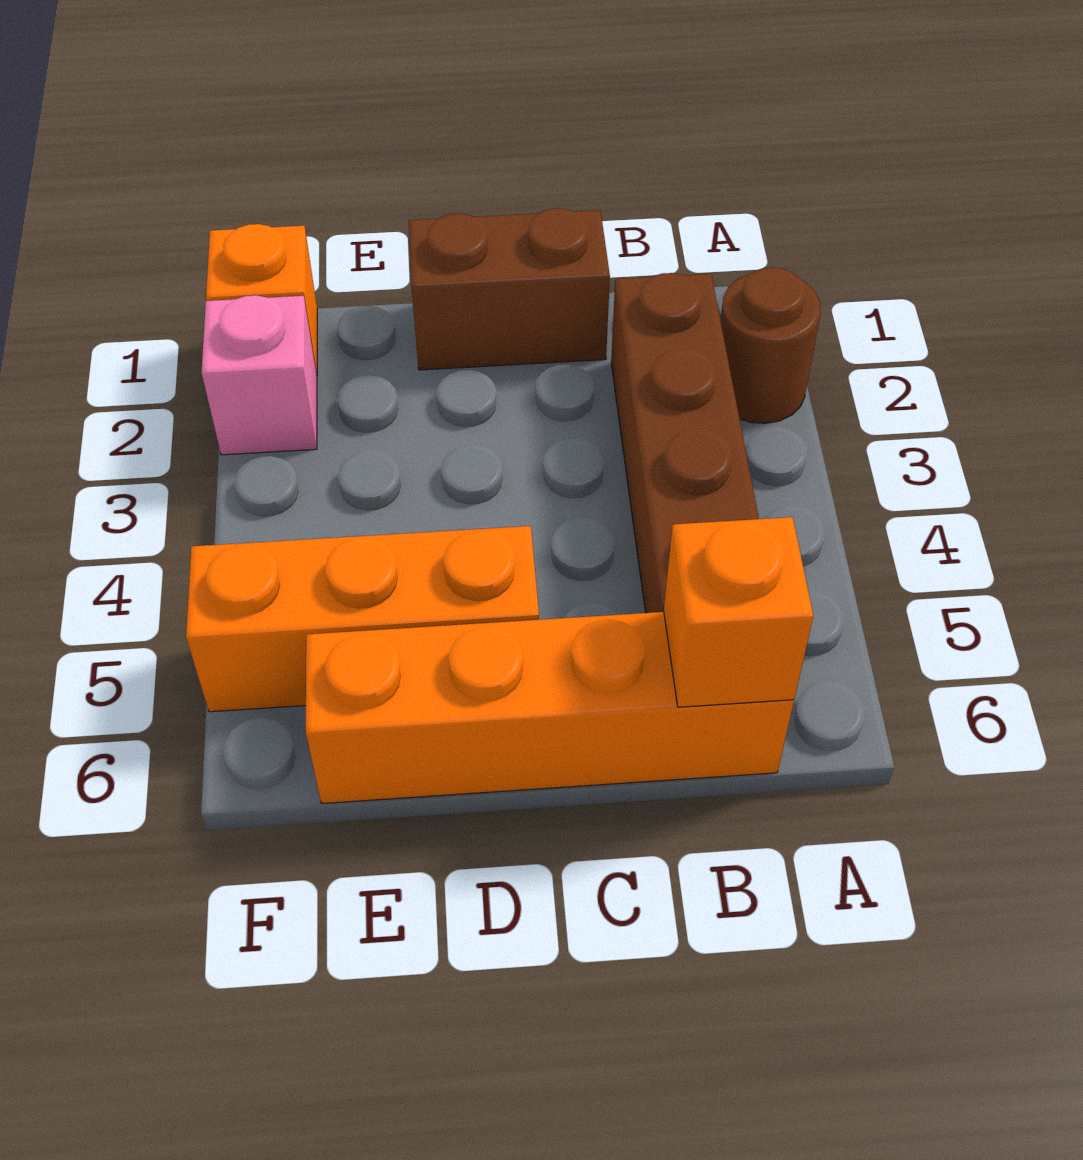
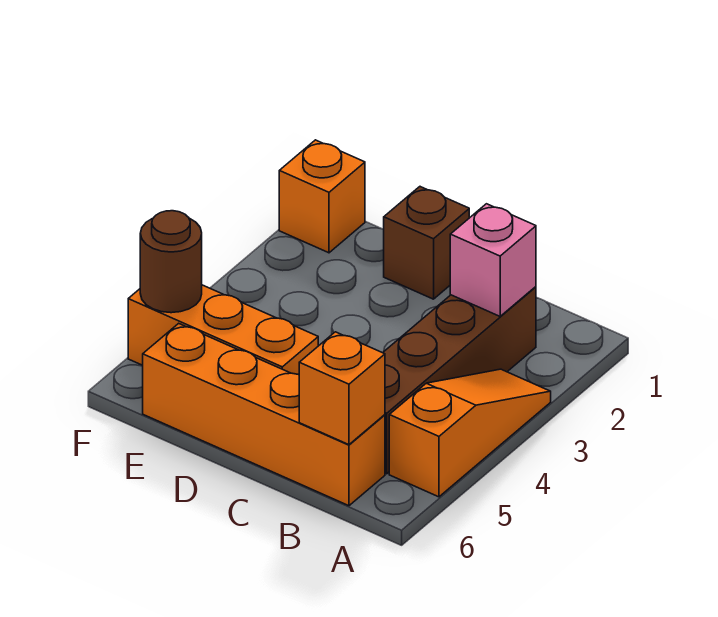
brown 1x1 round brick [720,268,821,423] -> brown 1x1 round brick moved to [140,211,202,313]
none -> orange 1x3 slope [389,369,551,497]
brown 1x2 brick [409,208,610,370] -> brown 1x1 brick [384,187,469,299]
pink 1x1 brick [201,295,317,455] -> pink 1x1 brick moved to [450,204,536,316]

